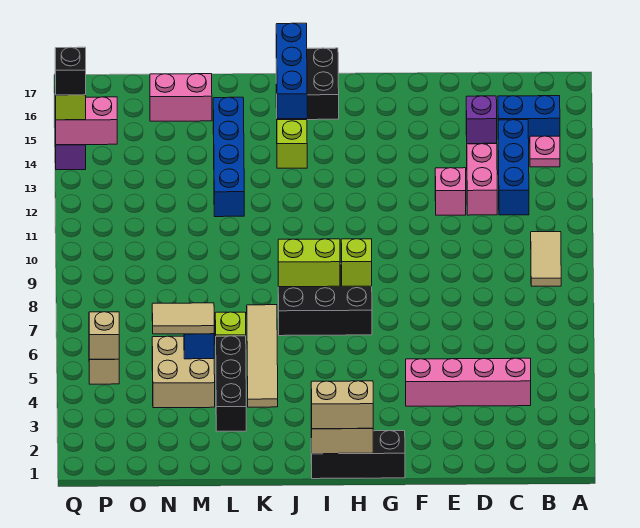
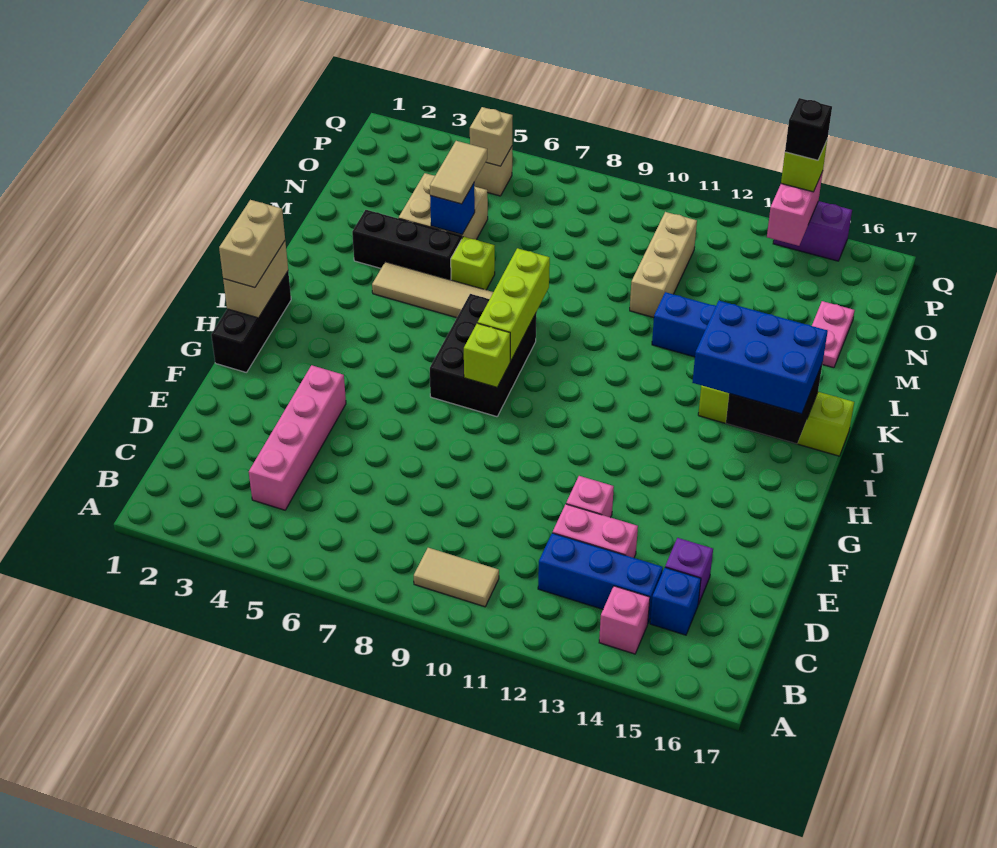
pink 1x1 plate [530,136,560,167] -> pink 1x1 brick [599,586,650,654]
blue 1x2 brick [498,96,560,143] -> blue 1x1 brick [650,568,701,635]
lime 1x2 brick [278,239,340,287] -> lime 1x3 brick [478,248,550,361]
blue 1x3 brick [276,23,307,119] -> blue 2x3 brick [692,301,828,414]
none -> tan 1x3 brick [630,212,697,317]
pink 1x2 brick [150,74,212,121] -> pink 1x2 plate [812,301,855,368]

